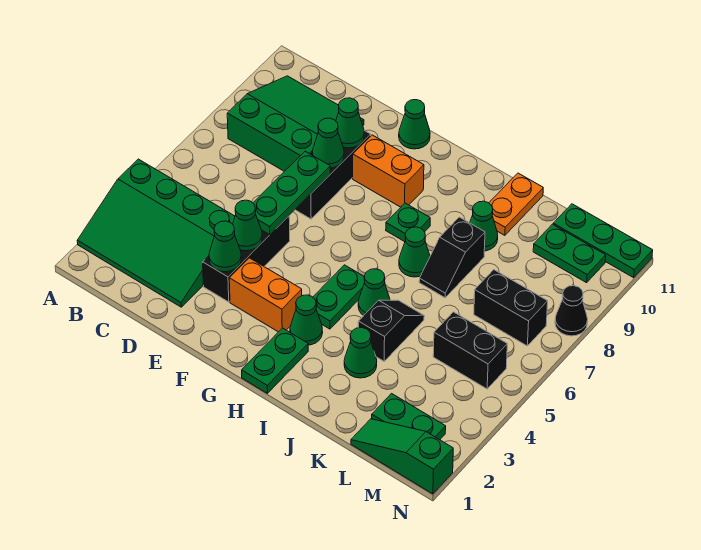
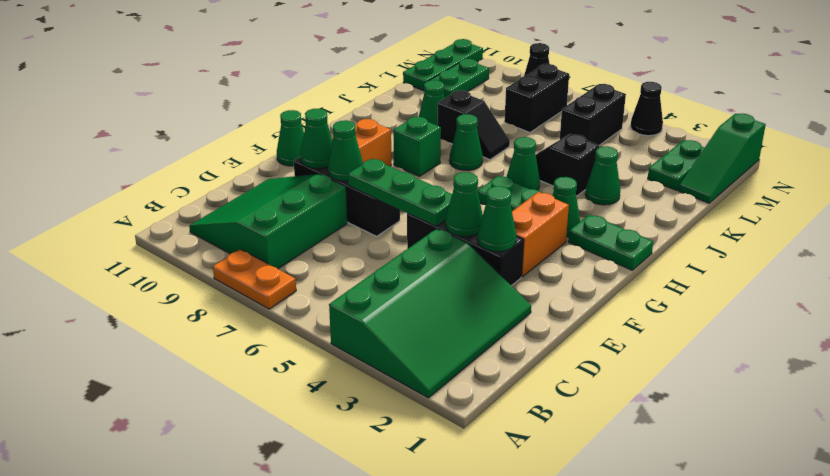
green 1x1 plate [386,203,430,242] -> green 1x1 brick [393,117,441,176]
orange 1x2 plate [489,173,543,235] -> orange 1x2 plate moved to [213,249,296,309]
none -> black 1x1 cone [630,82,663,136]

